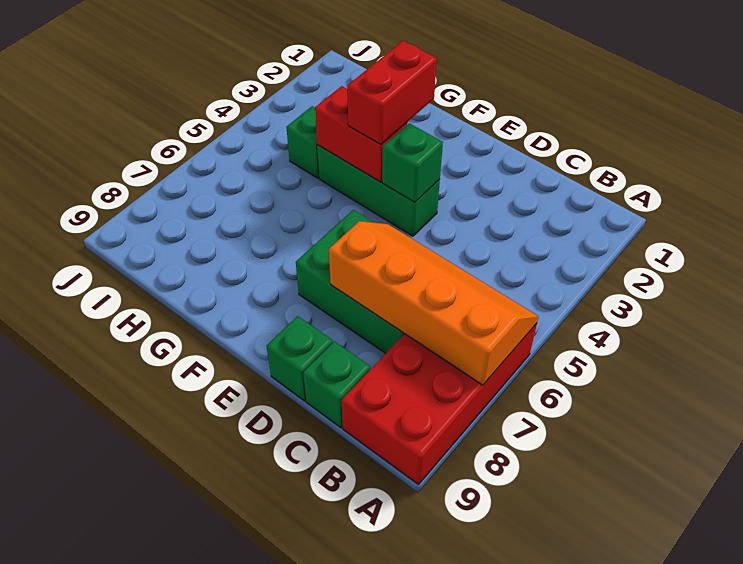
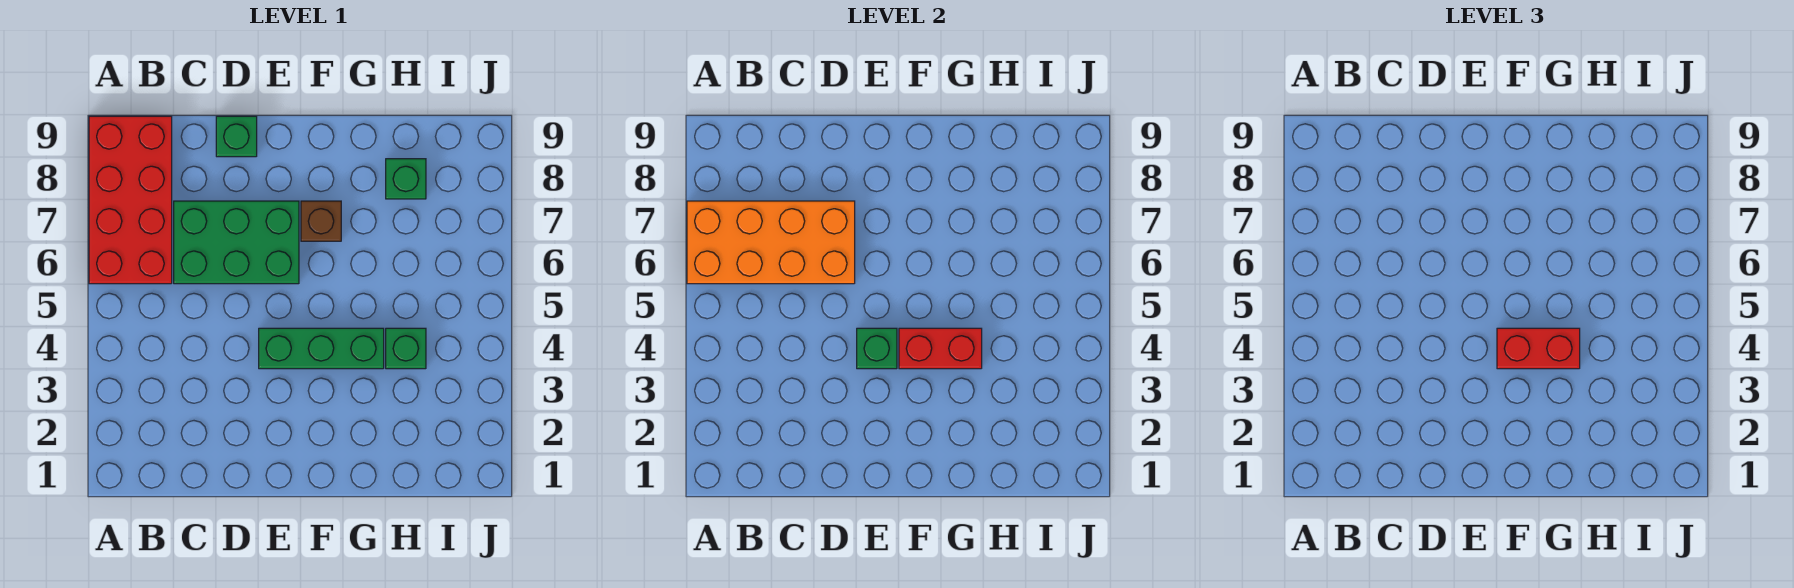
orange 2x4 slope [329,221,539,385] -> orange 2x4 brick [687,201,855,284]
green 1x1 brick [303,341,370,428] -> green 1x1 brick moved to [386,159,426,199]
red 1x2 brick [347,41,437,145] -> red 1x2 brick turned to [1497,328,1580,369]
none -> brown 1x1 brick [301,201,341,241]

